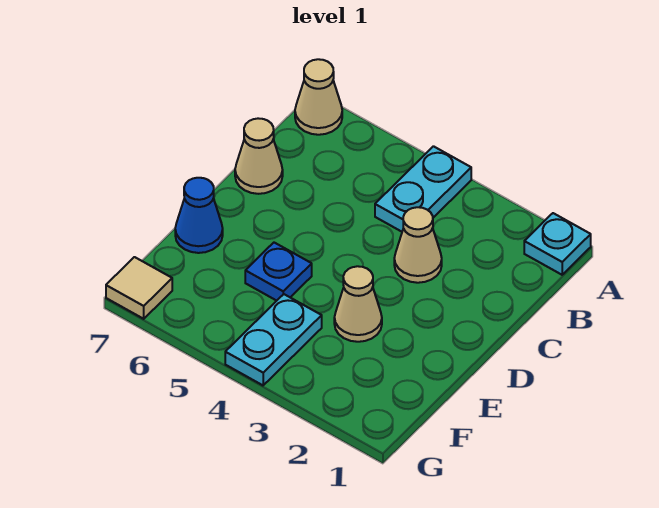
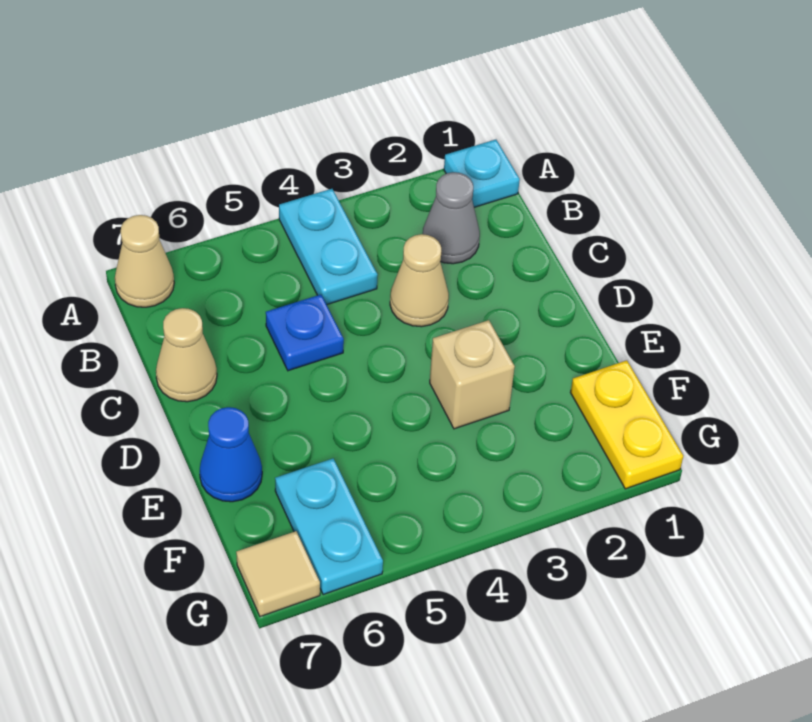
none -> grey 1x1 cone [423,172,480,264]
tan 1x1 cone [334,266,382,342] -> tan 1x1 brick [430,320,515,429]
blue 1x1 plate [245,243,312,301] -> blue 1x1 plate moved to [266,295,344,371]
none -> yellow 1x2 plate [571,360,683,489]
cyan 1x2 plate [225,294,322,385] -> cyan 1x2 plate moved to [275,459,383,595]

